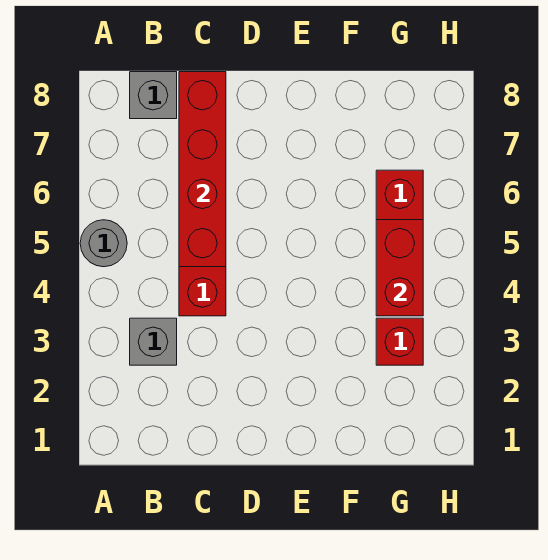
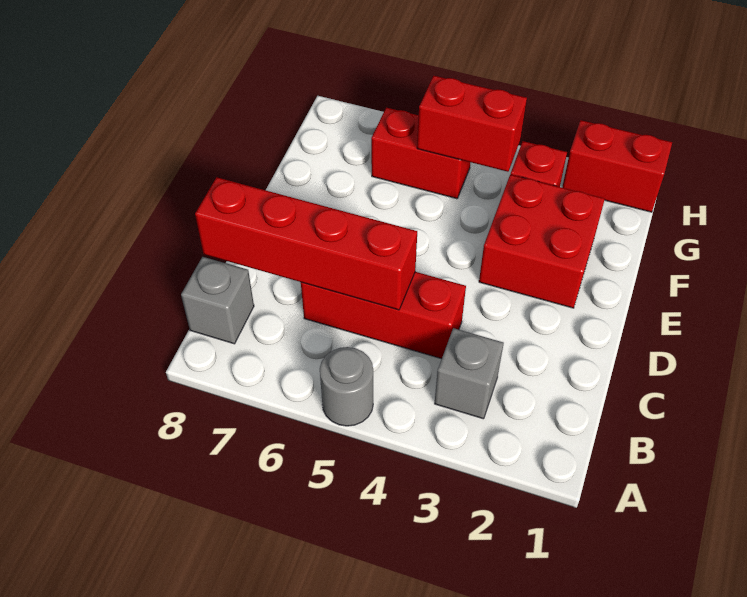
none -> red 2x2 brick [479,175,605,308]
none -> red 1x2 brick [562,120,672,212]

